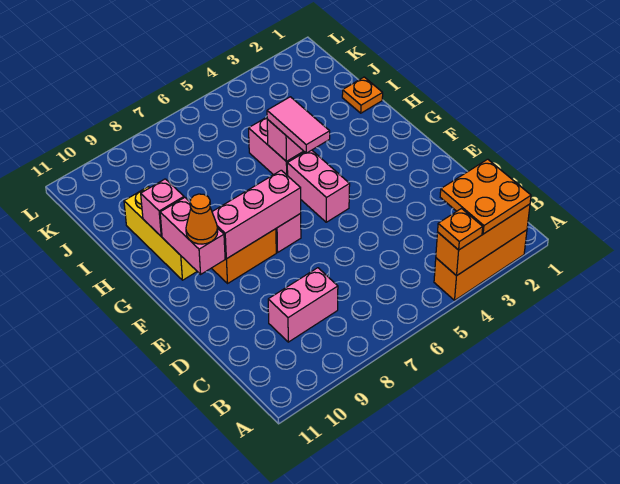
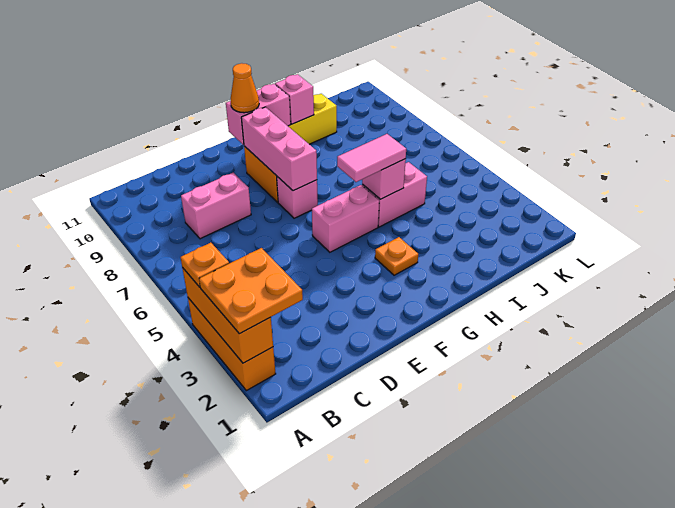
pink 1x2 brick [268,268,338,342] -> pink 1x2 brick turned to [181,173,251,239]
orange 1x1 plate [342,77,383,113] -> orange 1x1 plate moved to [375,237,418,275]

